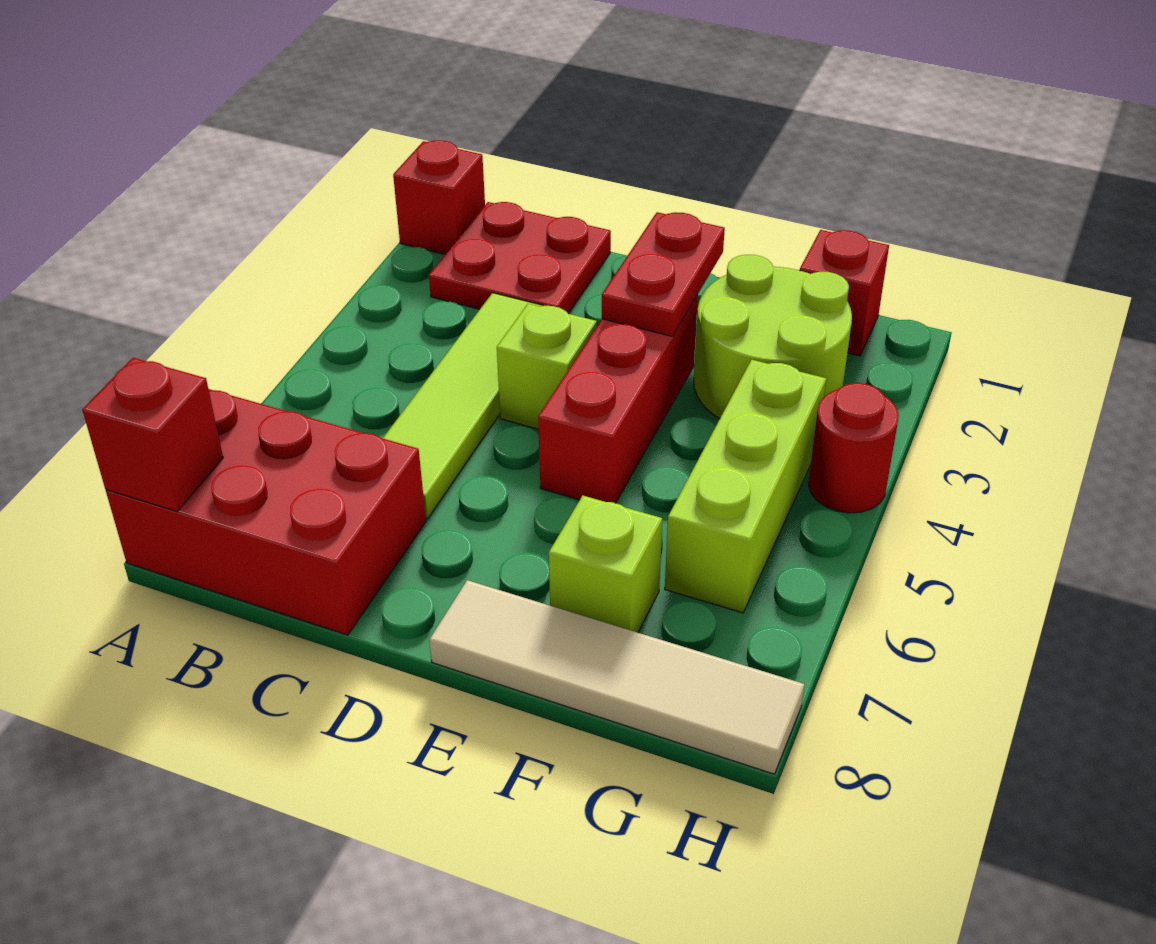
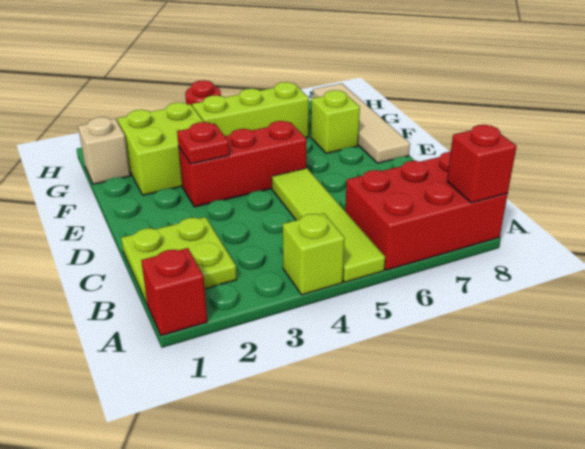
red 2x3 brick [106,389,426,635] -> red 2x3 brick turned to [345,152,508,270]
red 2x2 plate [429,202,611,314] -> lime 2x2 plate [121,217,237,303]
lime 1x4 tile [383,293,543,519] -> lime 1x4 tile turned to [272,168,385,282]
lime 1x1 brick [497,304,597,429] -> lime 1x1 brick moved to [283,213,345,295]
red 1x2 plate [602,212,725,336] -> red 1x1 plate [177,122,229,164]
lime 2x2 round brick [694,255,852,419] -> lime 2x2 brick [117,102,204,195]
red 1x1 brick [800,230,889,356] -> tan 1x1 brick [78,117,130,184]

